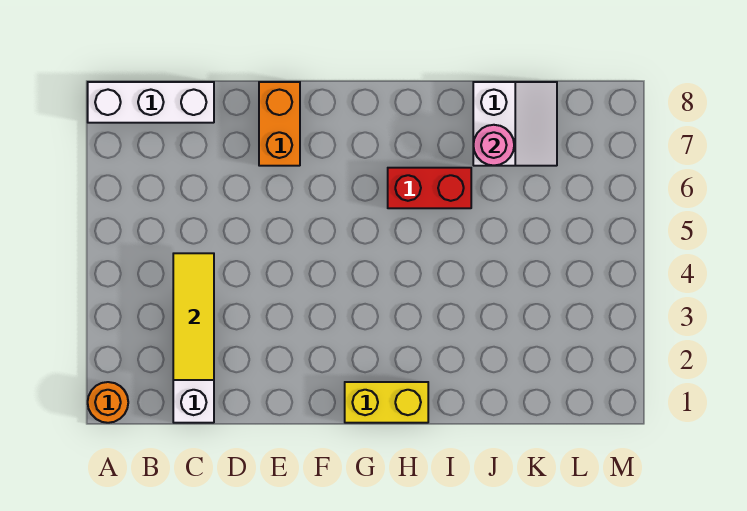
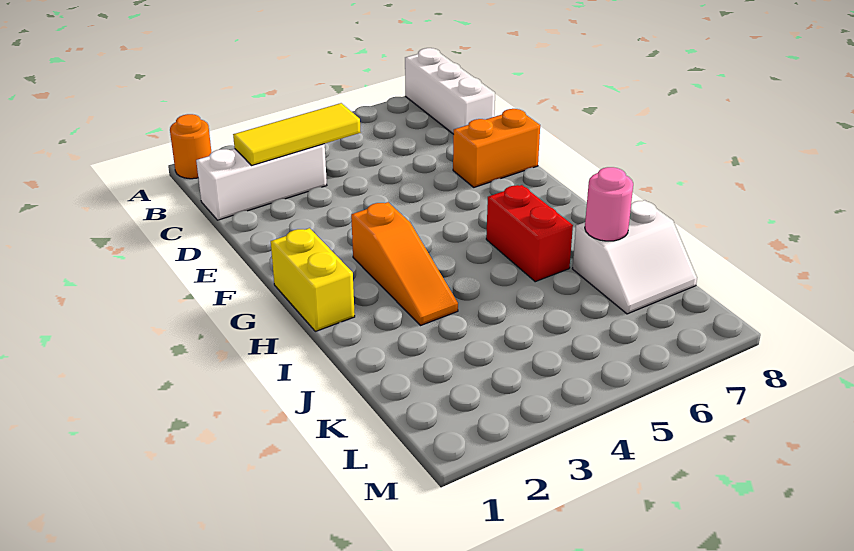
none -> orange 1x3 slope [351,202,458,325]

